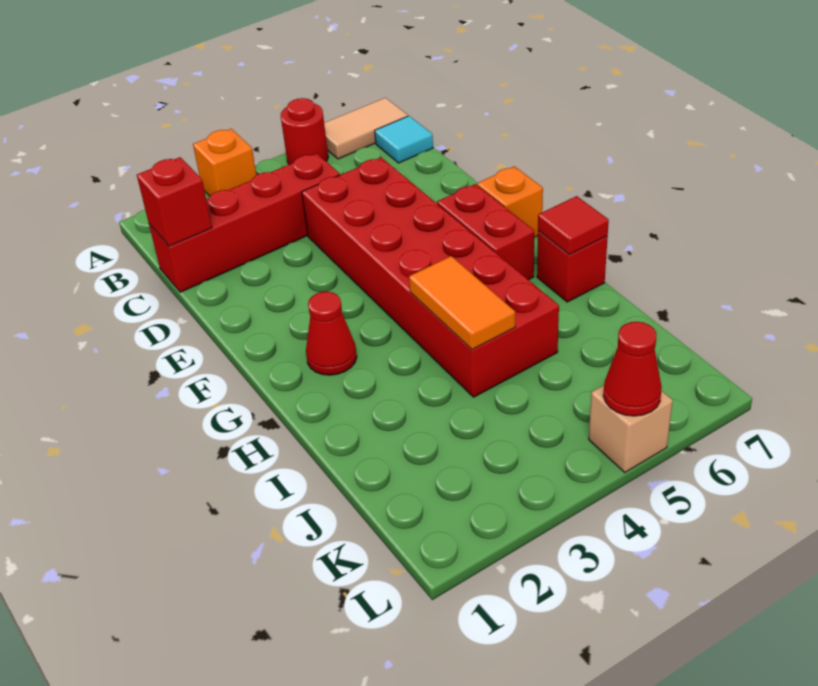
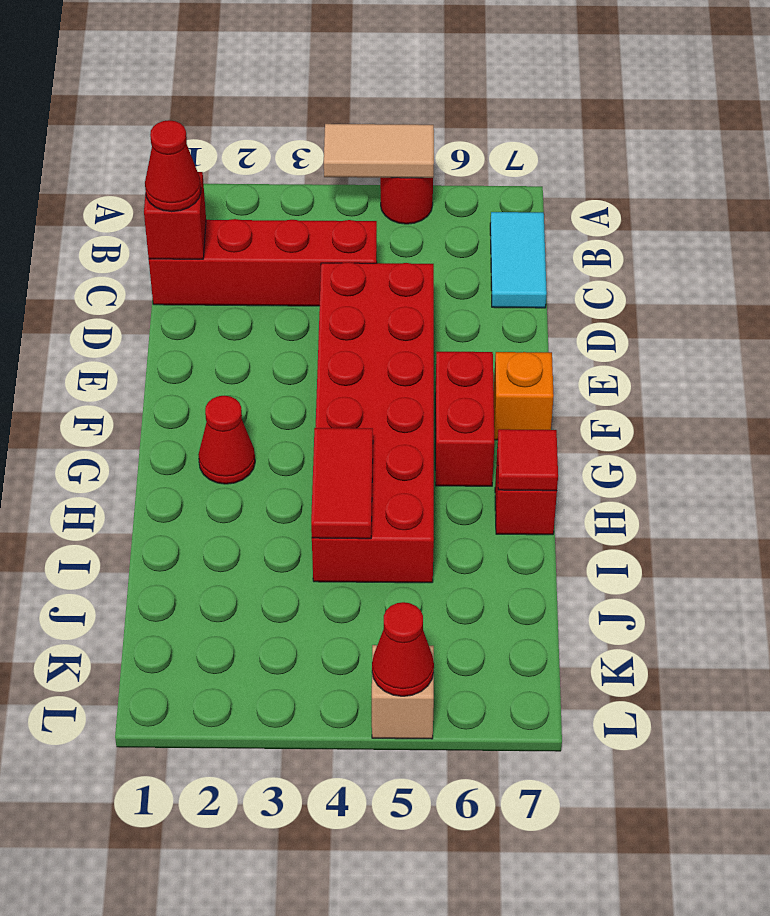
orange 1x1 brick [193,129,257,196] -> none
tan 1x2 tile [324,98,408,159] -> tan 1x2 tile moved to [324,124,434,178]
cyan 1x1 tile [375,116,433,163] -> cyan 1x2 tile [490,212,547,308]
none -> red 1x1 cone [145,120,201,212]
orange 1x2 tile [409,256,515,350] -> red 1x2 tile [311,428,373,539]

